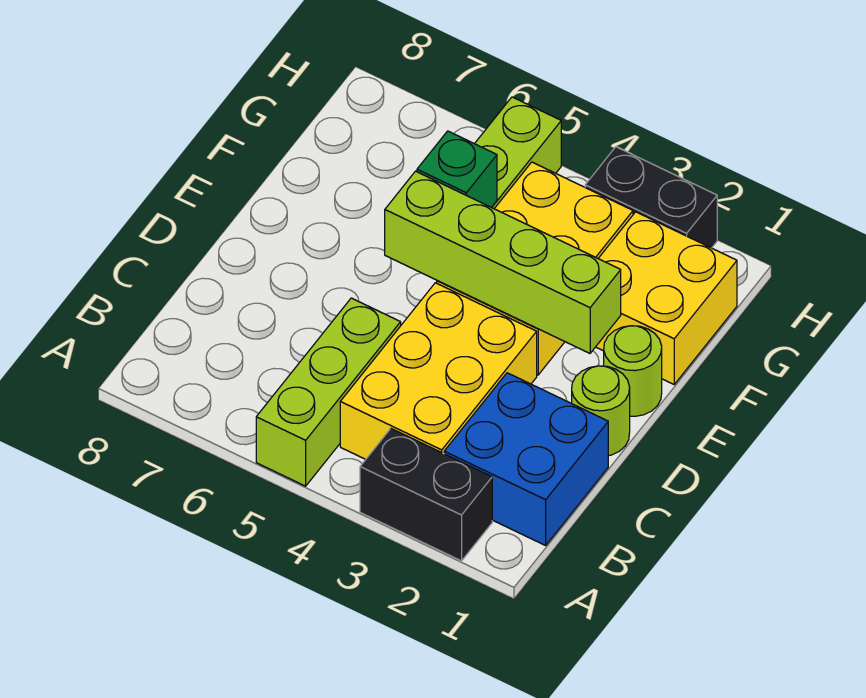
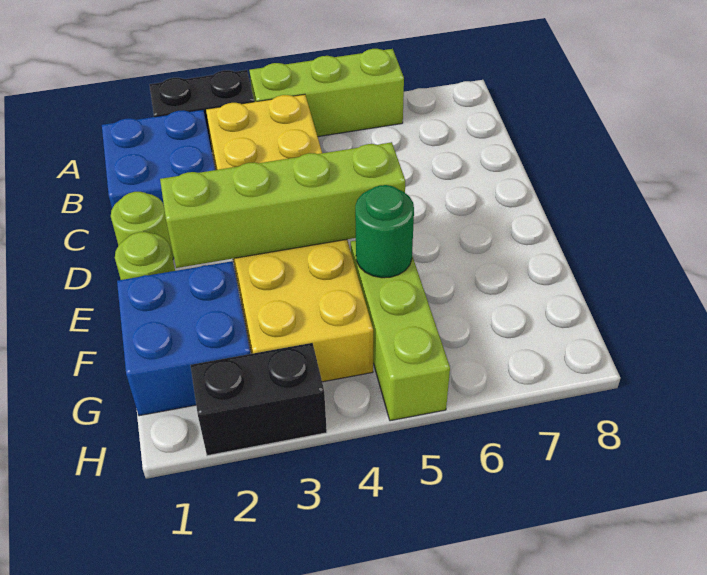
lime 1x3 brick [256,298,401,486] -> lime 1x3 brick turned to [249,49,404,137]
yellow 2x2 brick [596,212,737,384] -> blue 2x2 brick [117,261,250,416]
green 1x1 brick [417,131,497,207] -> green 1x1 round brick [355,185,414,278]

